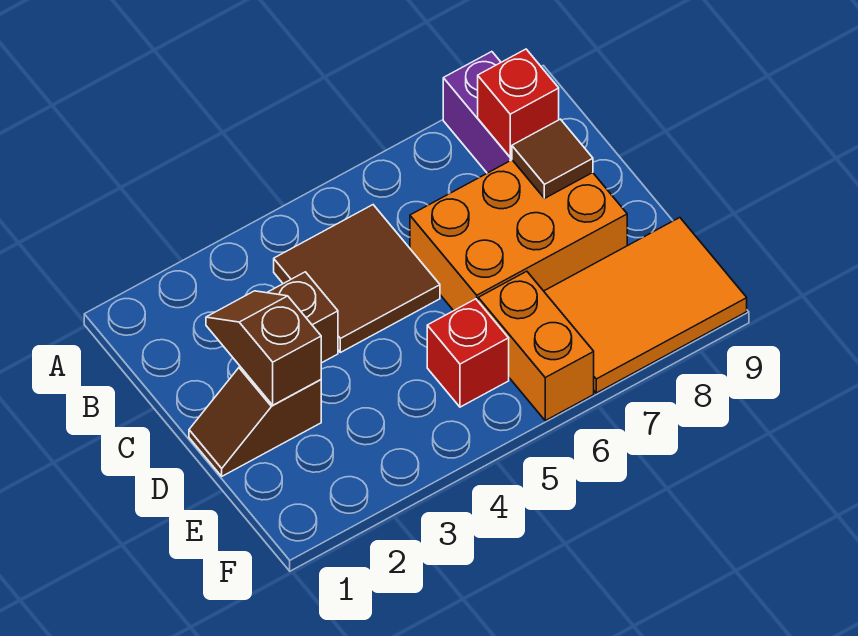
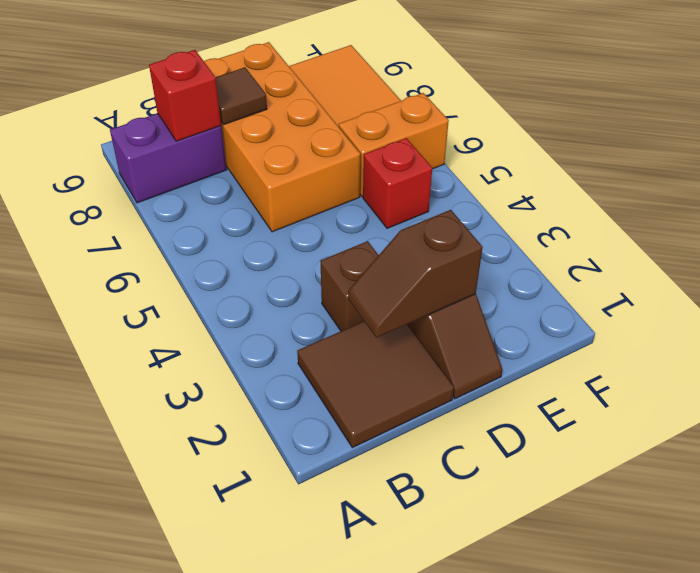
brown 2x2 tile [274,205,440,353] -> brown 2x2 tile moved to [297,321,454,448]
orange 2x3 brick [410,160,627,311] -> orange 2x4 brick [204,42,360,232]

